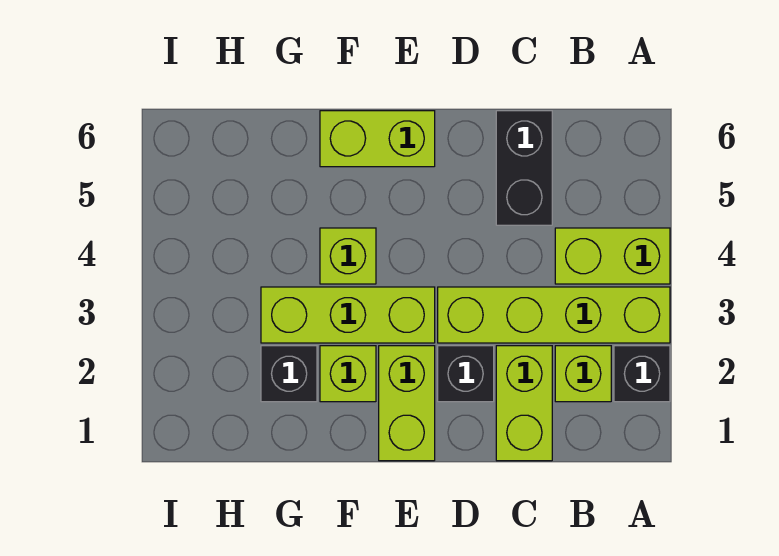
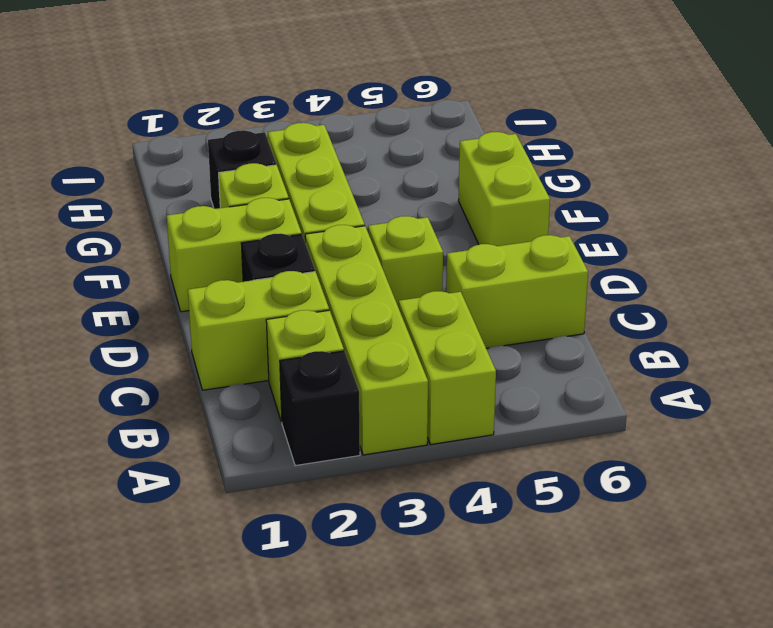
black 1x2 brick [496,111,552,225] -> lime 1x2 brick [446,235,588,348]
lime 1x1 brick [320,228,376,284] -> lime 1x1 brick moved to [368,216,443,308]

